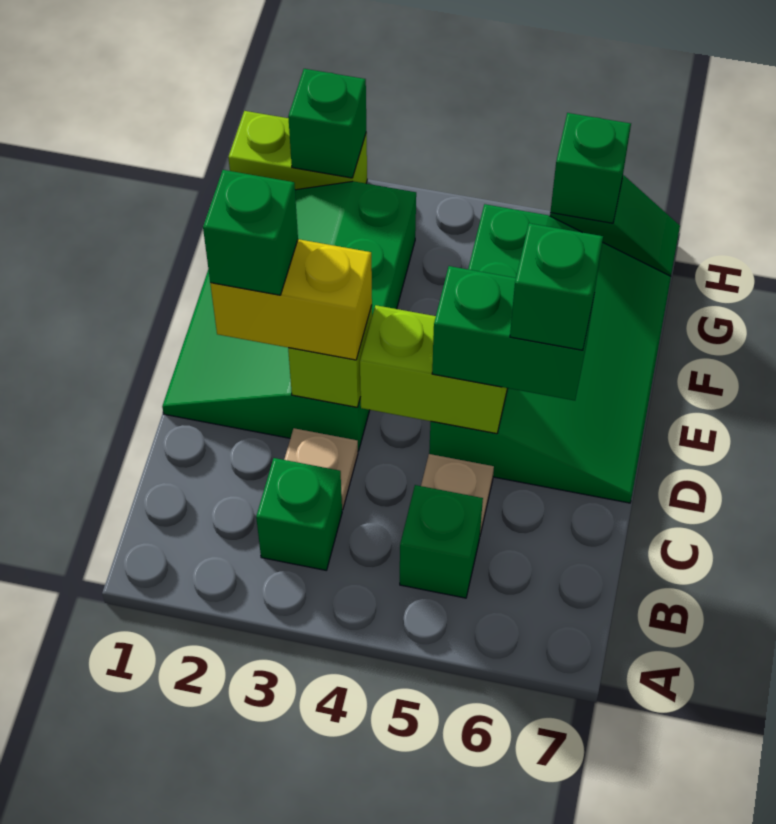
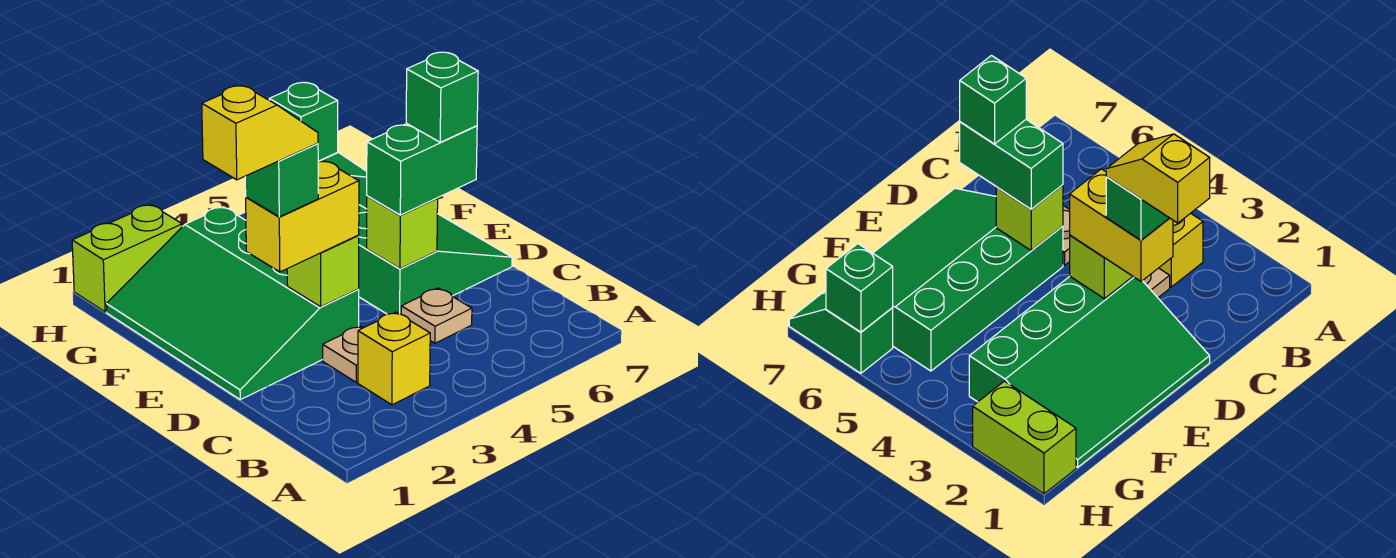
green 1x1 brick [256,458,342,570] -> yellow 1x1 brick [358,312,430,405]
green 1x1 brick [400,485,483,598] -> none
none -> yellow 1x2 slope [202,85,318,180]
lime 1x2 brick [360,305,508,434] -> lime 1x1 brick [367,196,438,269]
green 1x1 brick [288,69,366,178] -> none

